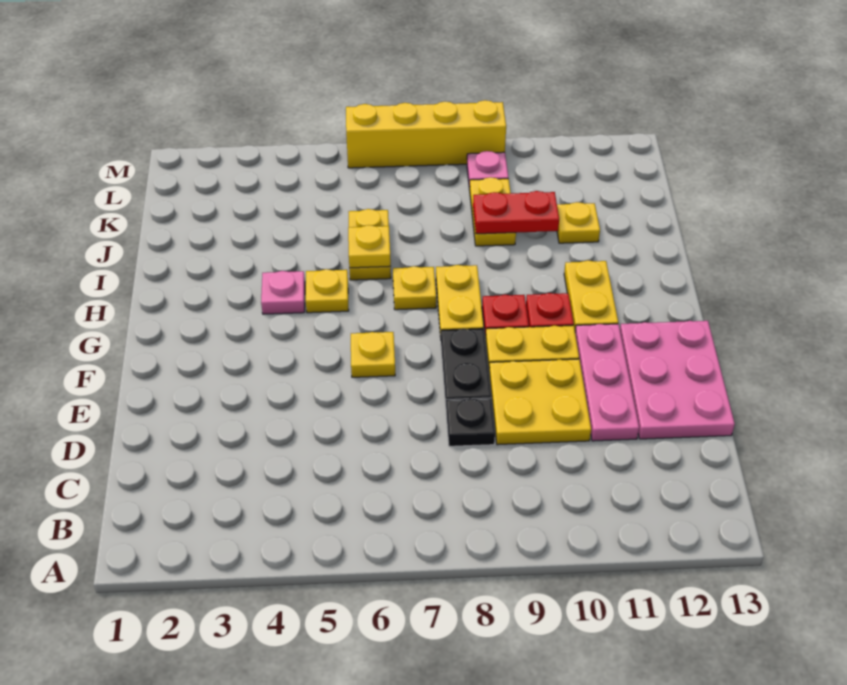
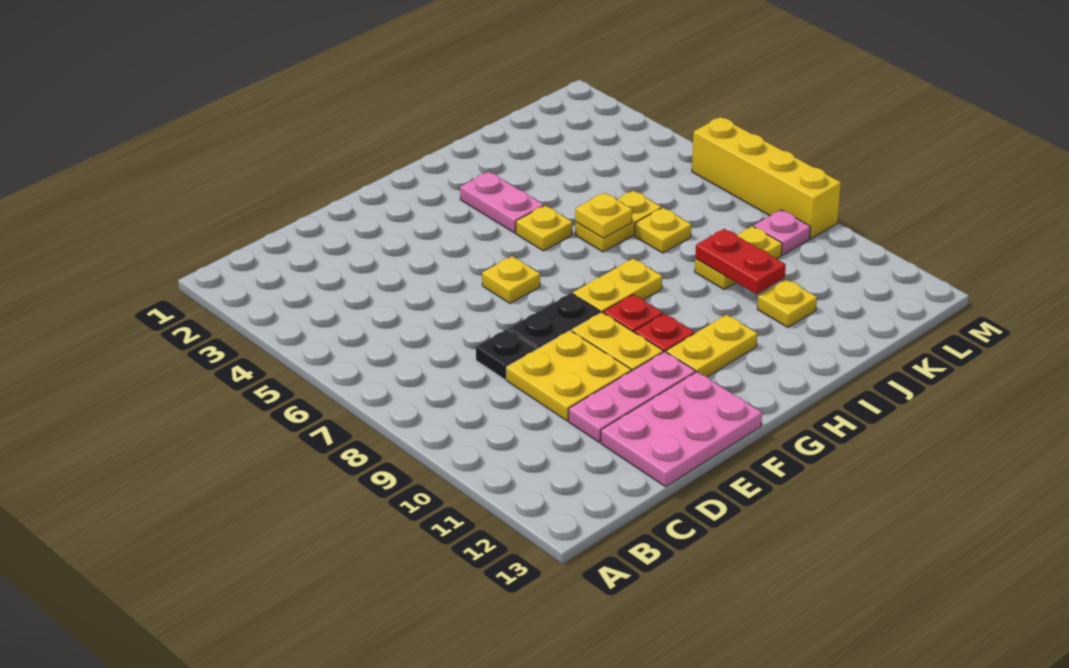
pink 1x1 plate [261,271,305,314] -> pink 1x2 plate [460,172,544,233]
yellow 1x1 plate [393,266,436,310] -> yellow 1x1 plate moved to [634,208,691,253]

